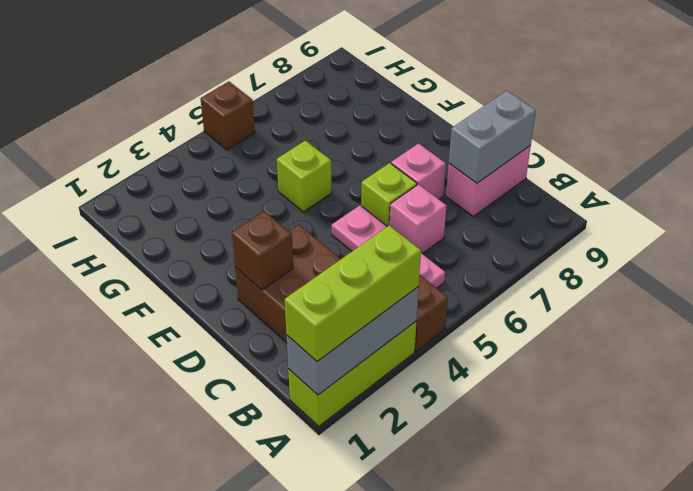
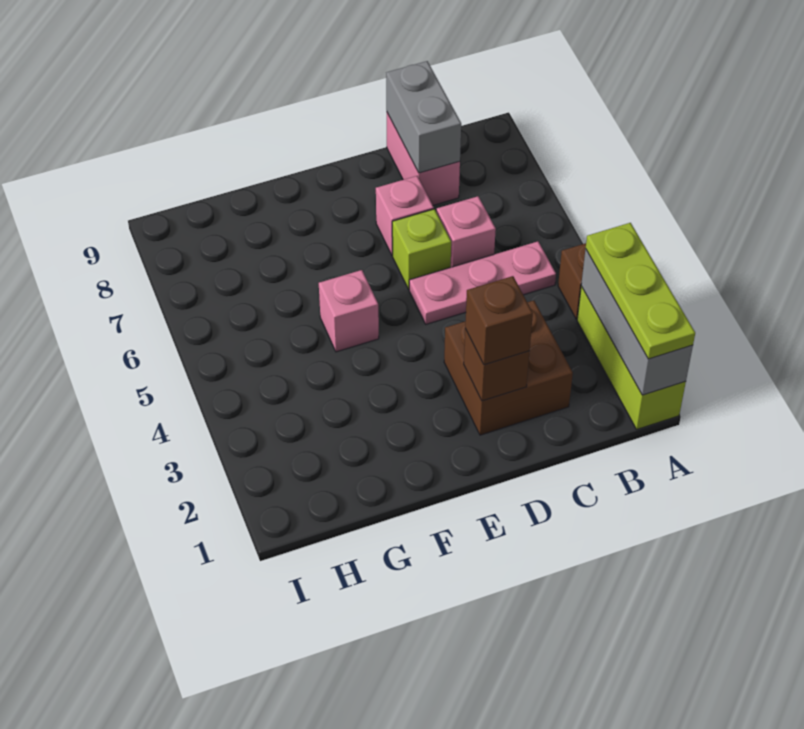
lime 1x3 brick [285,225,421,361] -> lime 1x3 plate [586,223,695,359]
lime 1x1 brick [277,141,332,212] -> pink 1x1 brick [319,270,379,352]
brown 1x1 brick [200,82,255,150] -> brown 1x1 brick moved to [465,276,533,365]

